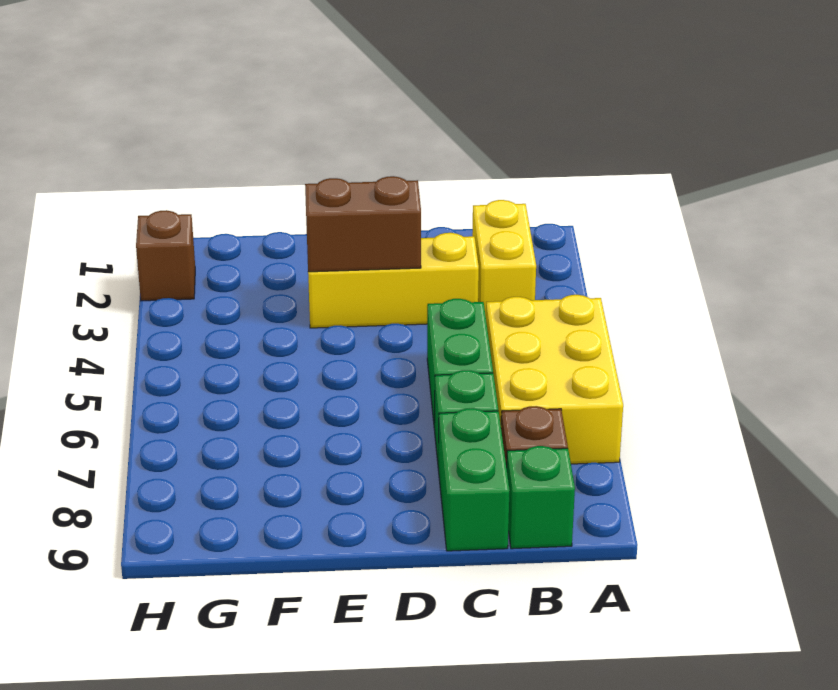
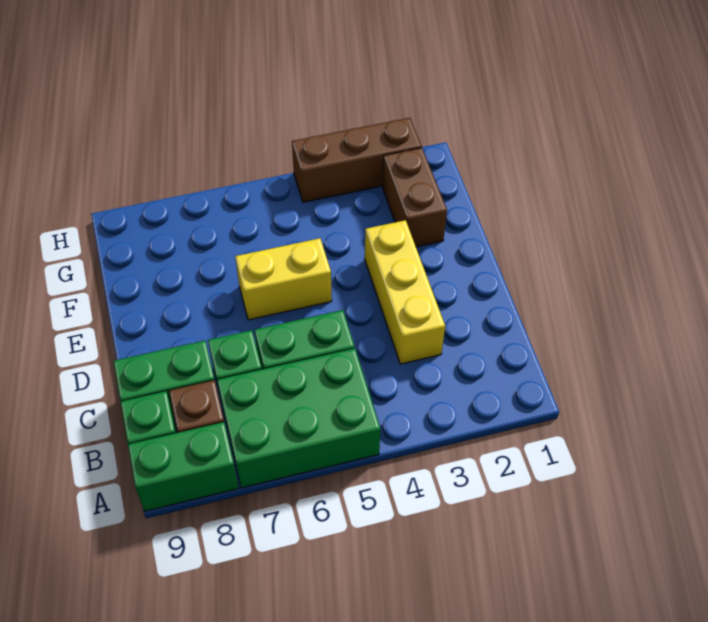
yellow 2x3 brick [486,295,623,464] -> green 2x3 brick [217,348,381,488]
none -> green 1x2 brick [128,422,239,511]
yellow 1x2 brick [472,200,536,316] -> yellow 1x2 brick moved to [235,238,332,320]
brown 1x2 brick [305,176,421,272] -> brown 1x2 brick moved to [382,148,447,247]
brown 1x1 brick [136,210,195,301] -> brown 1x3 brick [292,118,421,202]

